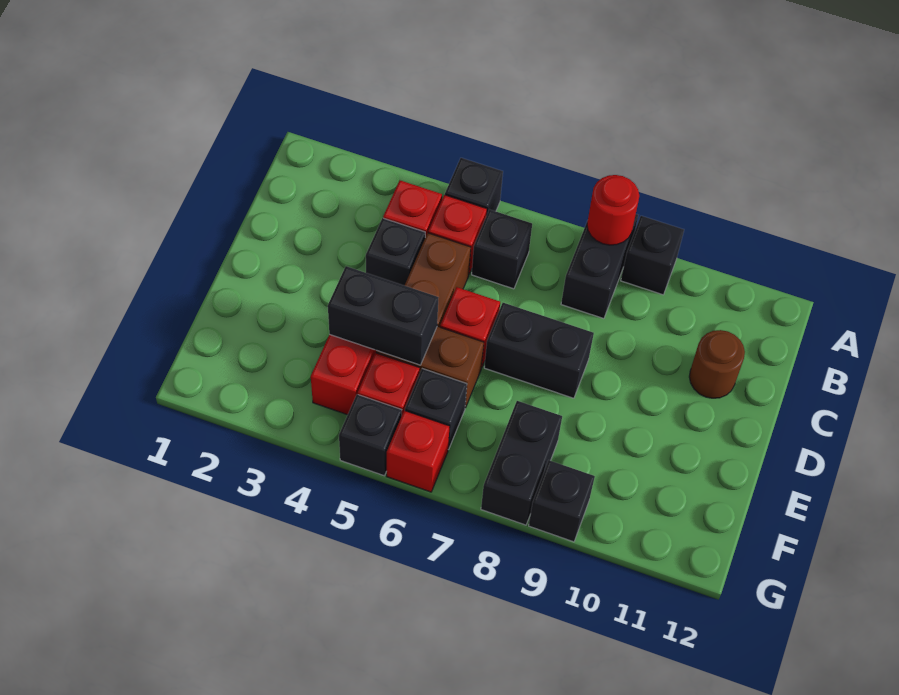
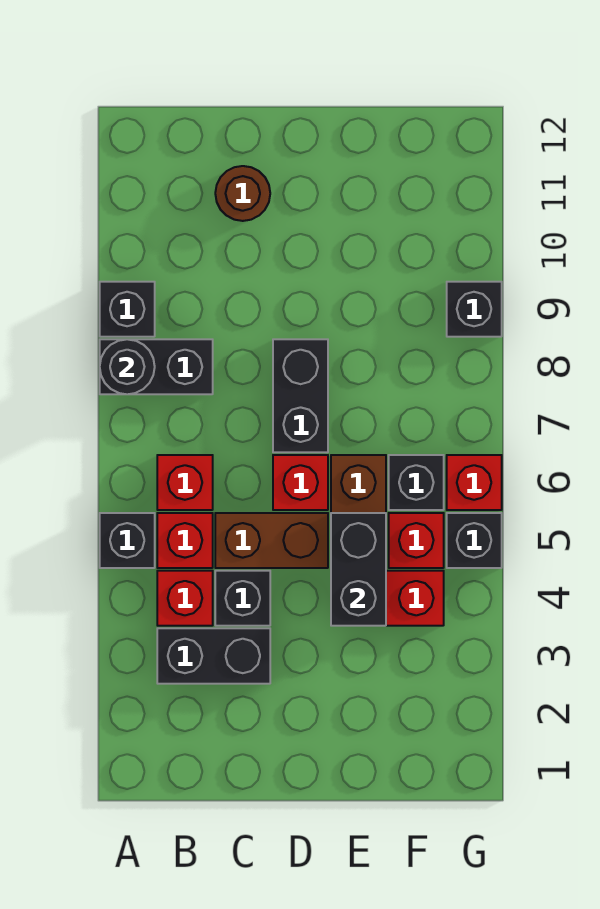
red 1x1 round brick [587,175,639,245] -> black 1x1 round brick [100,339,155,394]
black 1x1 brick [472,210,532,289] -> red 1x1 brick [157,455,213,510]
black 1x2 brick [481,401,562,525] -> black 1x2 brick moved to [157,628,270,684]

